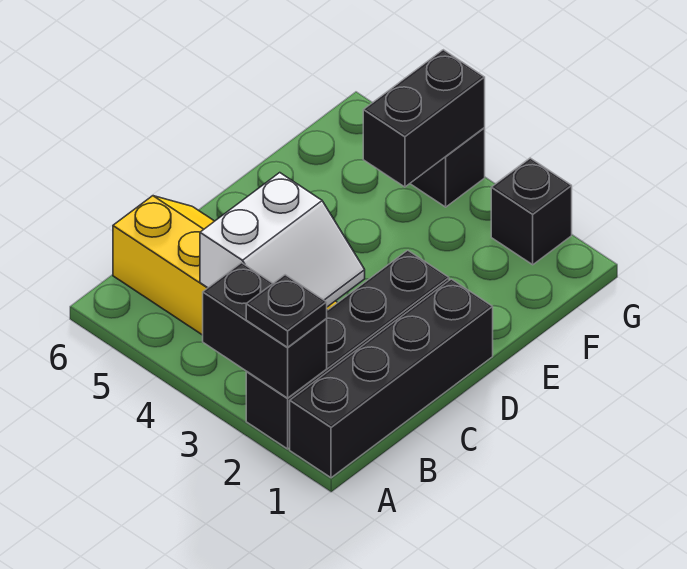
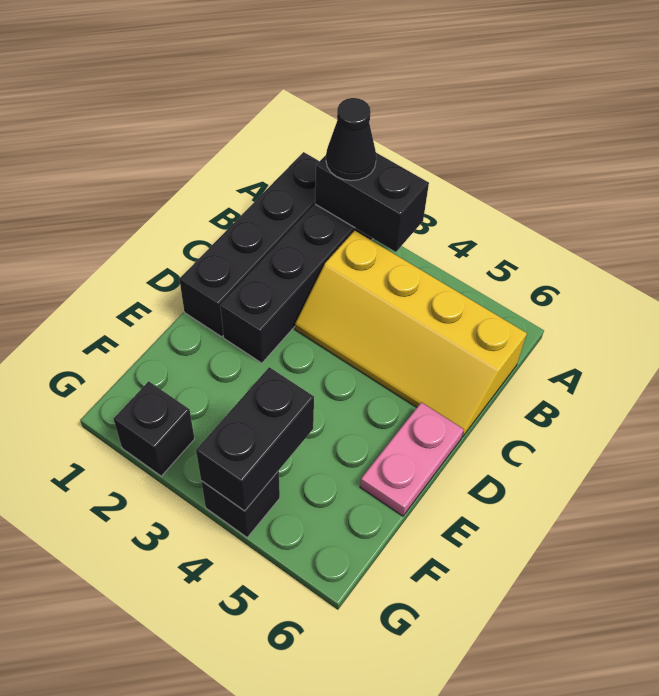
black 1x1 plate [246,275,327,347] -> black 1x1 cone [326,98,376,181]
white 2x2 slope [200,173,365,307] -> none
none -> pink 1x2 plate [360,402,464,516]

